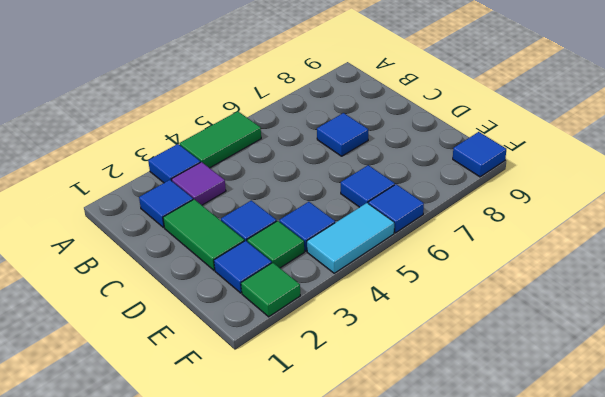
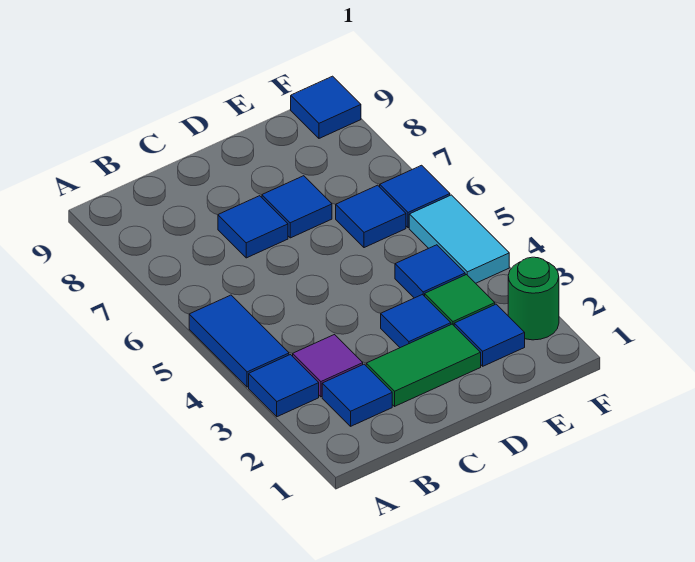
green 1x2 tile [180,111,261,168] -> blue 1x2 tile [189,295,289,387]
none -> blue 1x1 tile [262,176,332,238]
green 1x1 tile [241,263,300,317] -> green 1x1 round brick [508,257,559,340]

